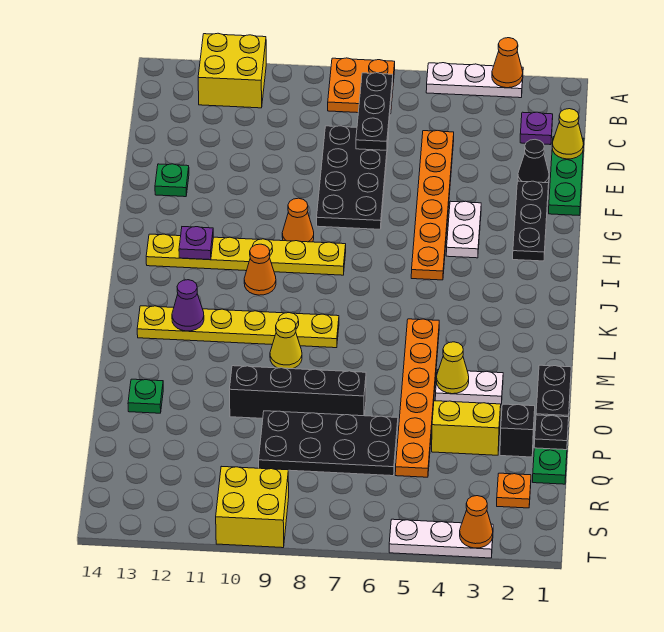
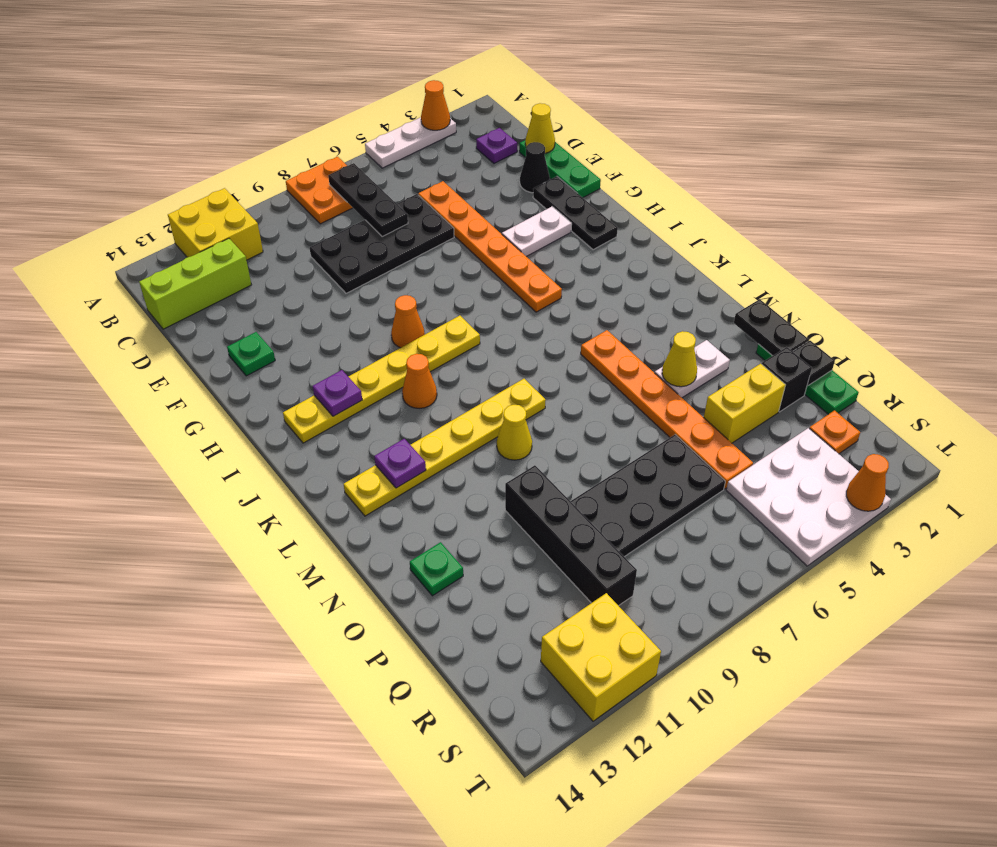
none -> lime 1x3 brick [139,238,251,329]
black 2x4 plate [317,126,389,229] -> black 2x4 plate turned to [310,194,454,293]
white 1x2 plate [446,201,481,258] -> white 1x2 plate turned to [502,207,572,257]
purple 1x1 cone [172,280,204,331] -> purple 1x1 plate [374,439,426,488]
black 1x4 brick [229,366,366,418] -> black 1x4 brick turned to [505,465,637,606]
yellow 2x2 brick [216,466,289,548] -> yellow 2x2 brick moved to [541,593,661,721]
white 1x3 plate [389,519,493,558] -> white 3x3 plate [726,428,891,566]

